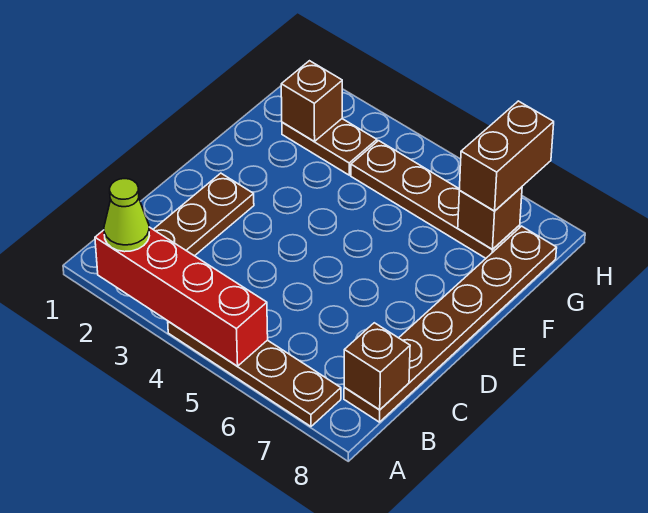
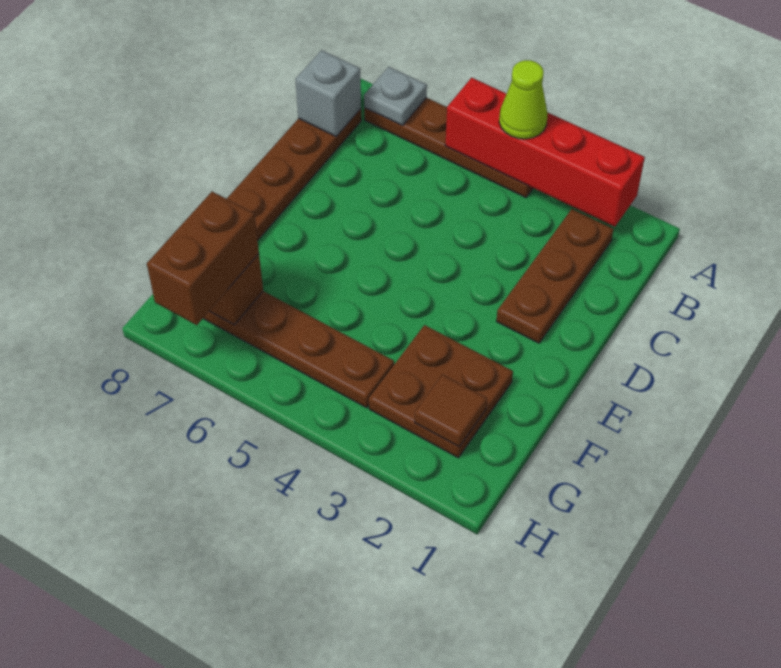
lime 1x1 cone [104,179,149,252] -> lime 1x1 cone moved to [499,60,548,139]
none -> grey 1x1 plate [364,67,427,125]
brown 1x1 brick [344,323,410,410] -> grey 1x1 brick [296,50,361,136]
brown 1x2 plate [282,119,377,175] -> brown 2x2 plate [369,325,513,458]
brown 1x1 brick [281,61,342,141] -> brown 1x1 tile [415,375,487,447]

